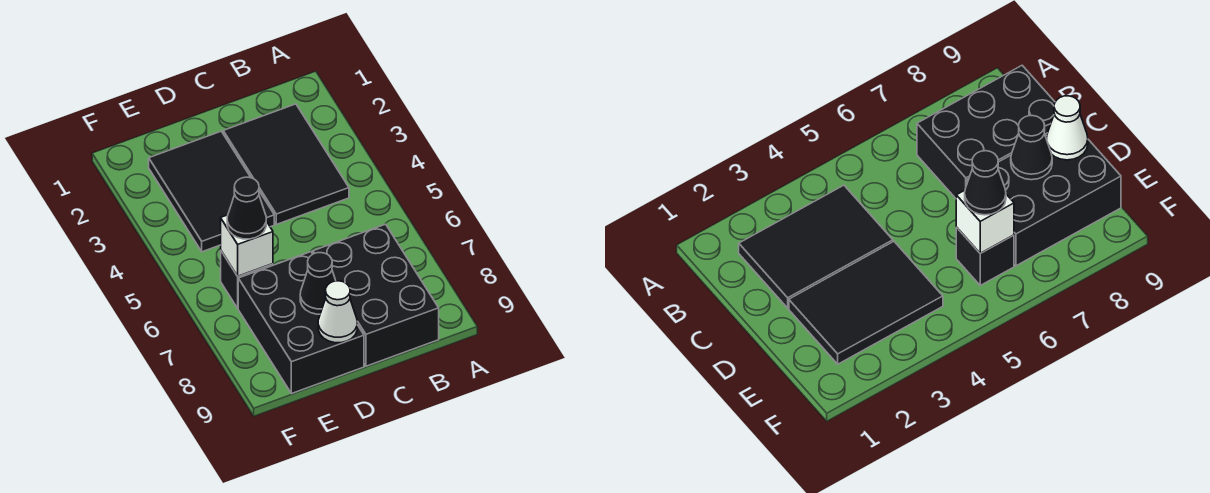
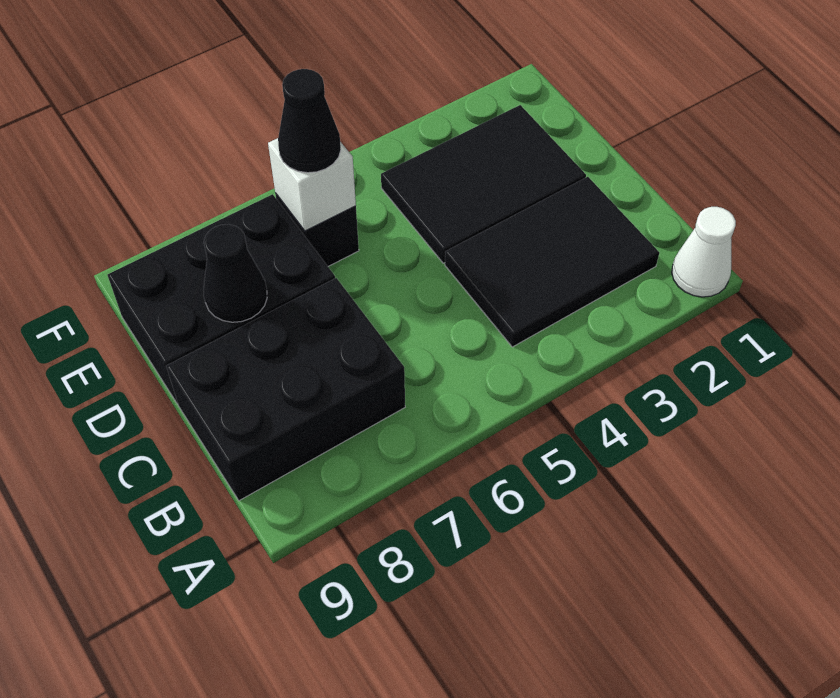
white 1x1 cone [318,281,357,343] -> white 1x1 cone moved to [672,207,736,297]

